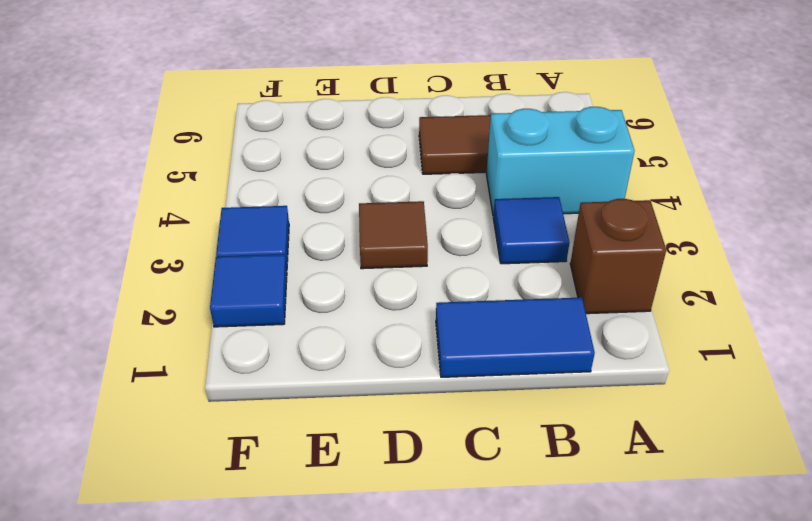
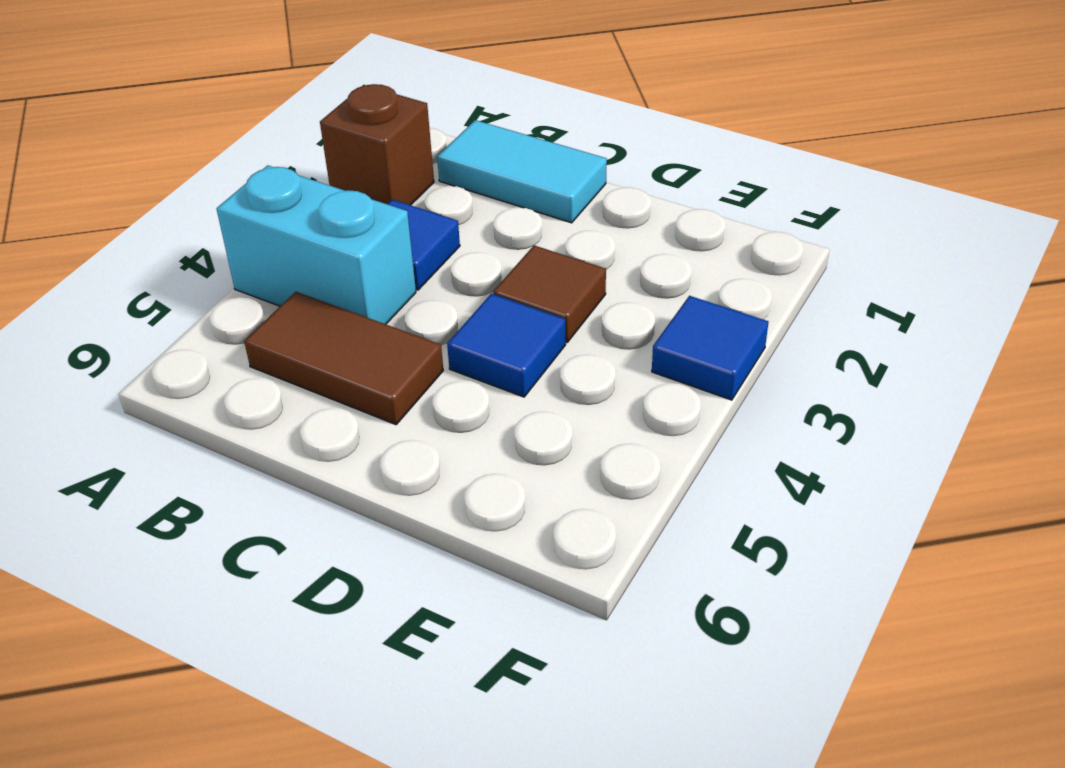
blue 1x2 tile [436,297,595,377] -> cyan 1x2 tile [437,120,607,223]
blue 1x1 tile [210,254,287,327] -> blue 1x1 tile moved to [447,294,566,397]

